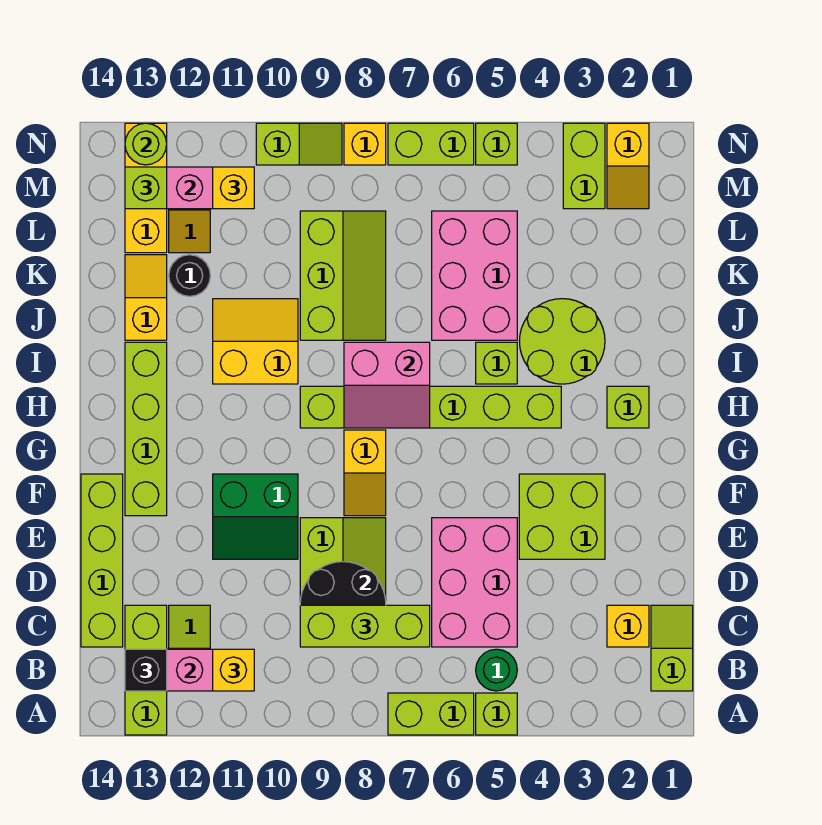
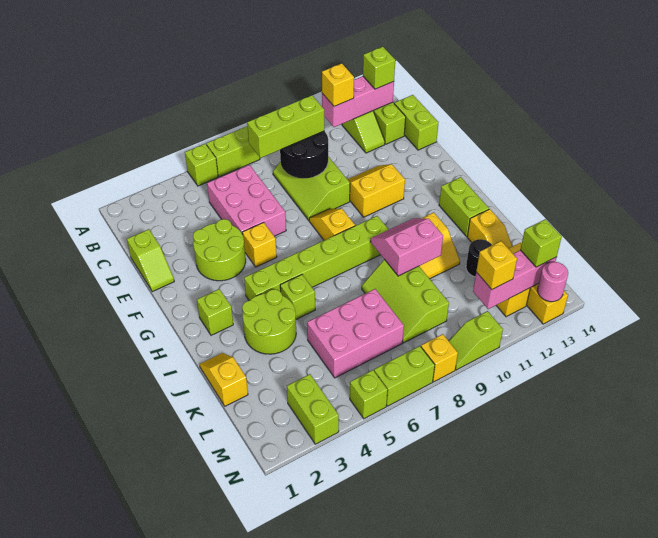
lime 1x2 slope [651,605,693,691] -> lime 1x2 slope moved to [127,229,174,292]
green 1x1 round brick [476,649,517,691] -> none
black 1x1 brick [125,649,167,691] -> lime 1x1 brick [363,47,395,89]
yellow 1x1 brick [607,605,649,647] -> yellow 1x1 brick moved to [242,222,277,267]
lime 1x4 brick [81,474,123,647] -> lime 1x2 brick [394,95,439,150]
lime 2x2 brick [519,474,605,559] -> lime 2x2 round brick [193,219,246,281]
green 2x2 slope [213,474,298,559] -> yellow 2x2 slope [348,164,405,217]
lime 1x4 brick [125,342,167,516] -> lime 1x2 brick [439,177,489,236]
pink 2x2 slope [344,342,430,428] -> pink 2x2 slope moved to [370,218,443,276]
pink 2x3 brick [432,211,517,340] -> pink 2x3 brick turned to [307,289,404,378]
yellow 1x2 slope [607,123,649,209] -> yellow 1x2 slope moved to [200,353,248,406]
lime 1x1 round brick [125,123,167,165] -> pink 1x1 round brick [537,262,568,302]

